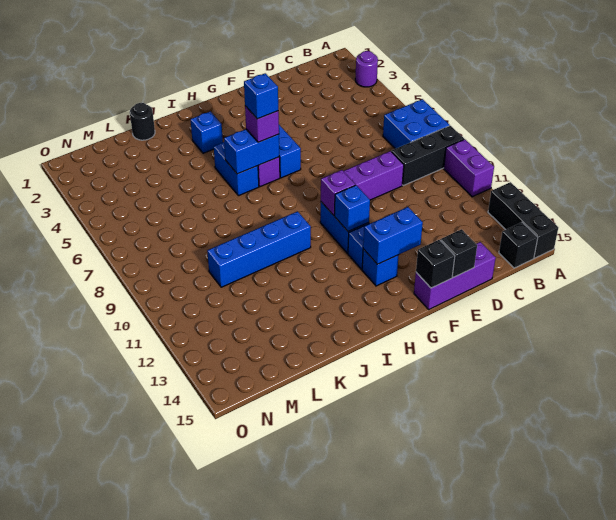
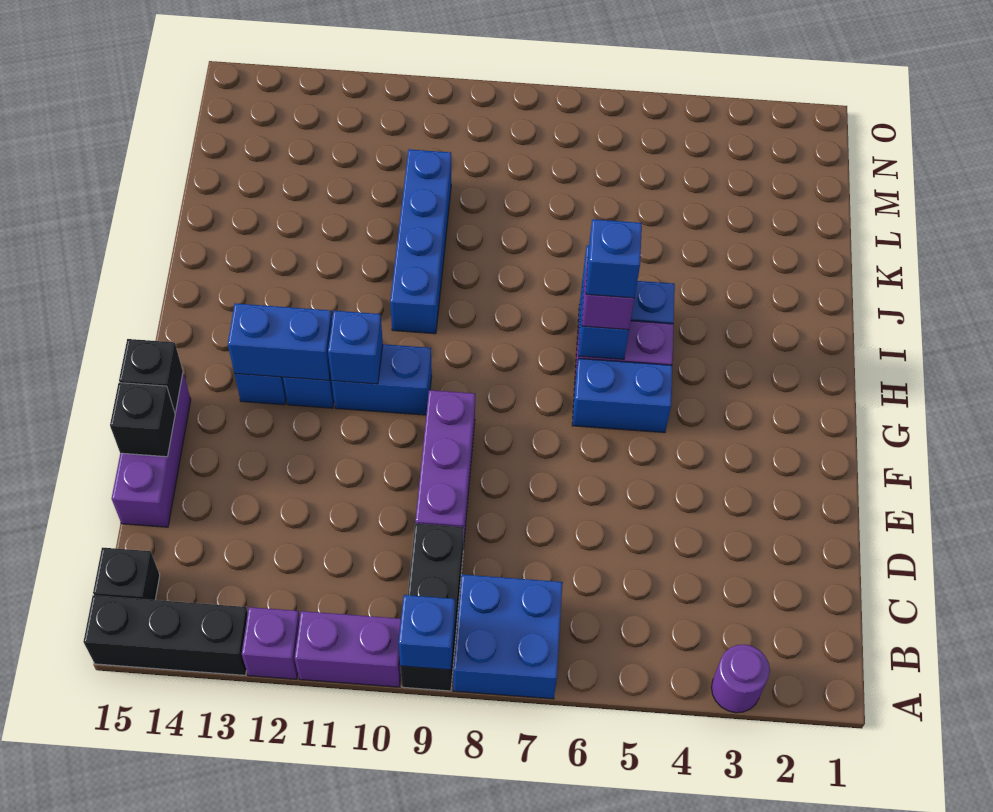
blue 1x2 brick [363,207,423,264] -> blue 1x2 brick turned to [228,303,332,380]
purple 1x1 brick [321,170,355,216] -> purple 1x1 brick moved to [242,607,300,679]
blue 1x1 brick [191,111,223,153] -> blue 1x1 brick moved to [399,595,455,670]
black 1x1 round brick [130,103,155,140] -> none

